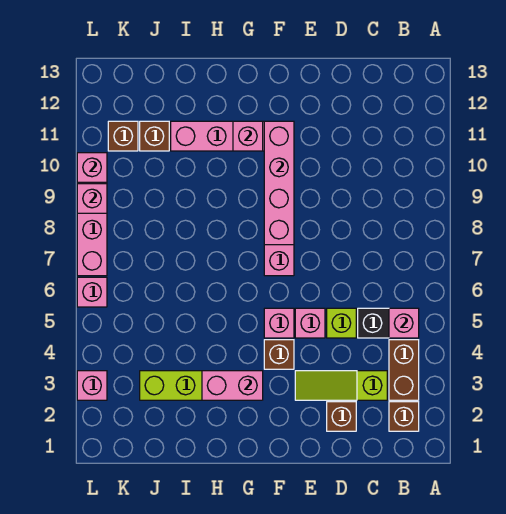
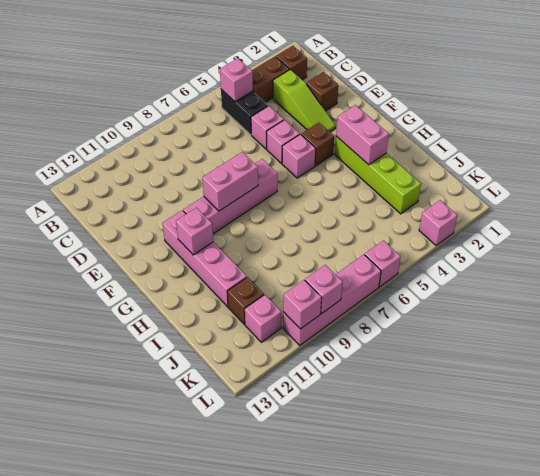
lime 1x1 brick [327,308,356,338] -> pink 1x1 brick [251,106,284,149]
pink 1x4 brick [264,121,294,245] -> pink 1x2 brick [202,152,258,211]
brown 1x1 brick [108,121,138,151] -> pink 1x1 brick [245,295,281,342]

